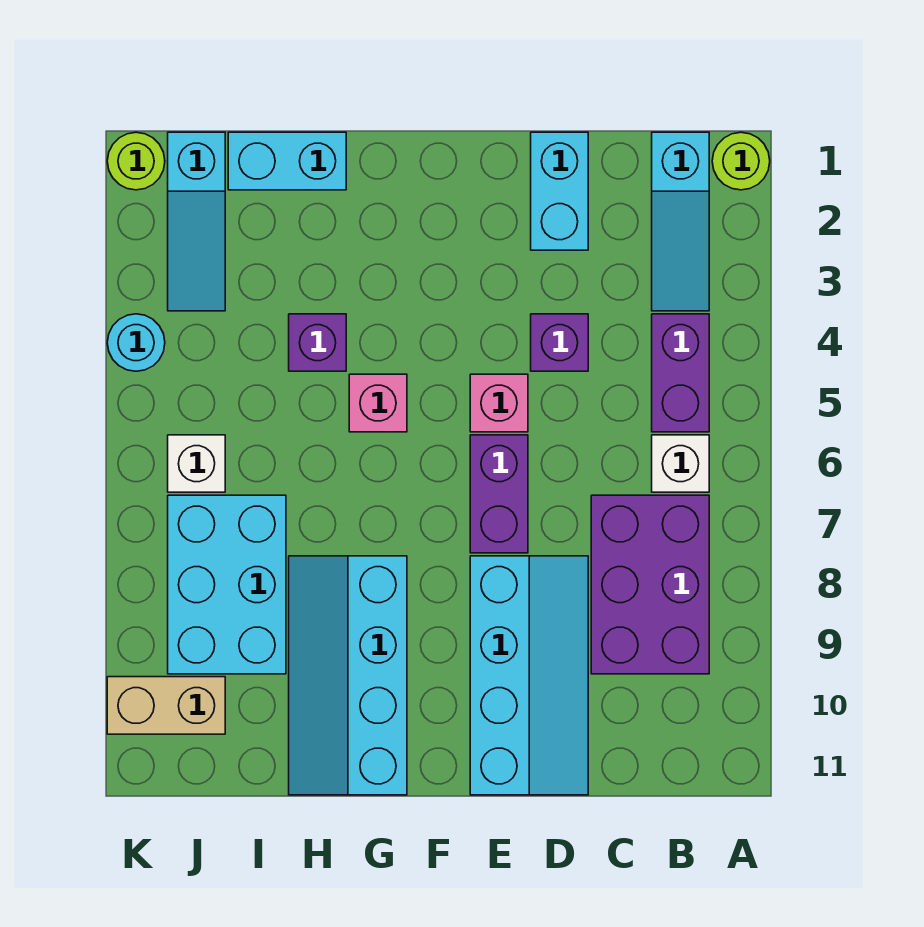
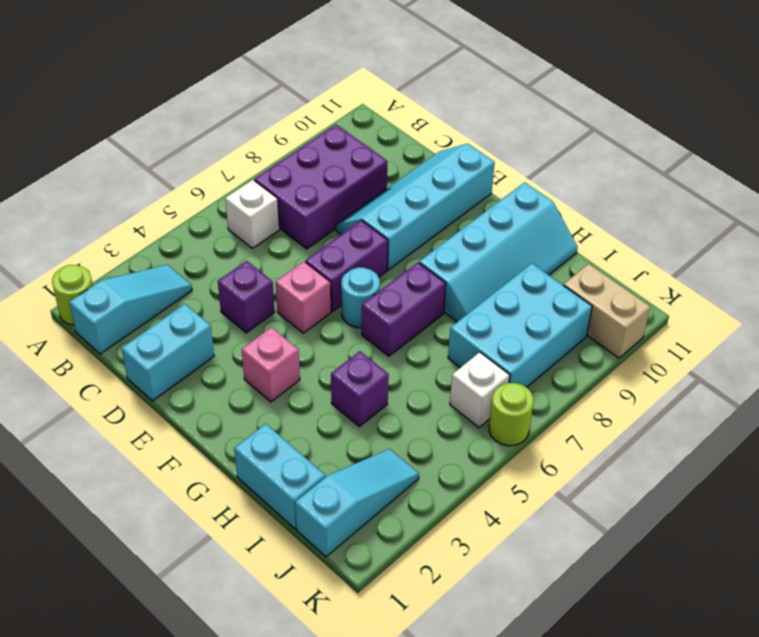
purple 1x2 brick [652,314,709,432] -> purple 1x2 brick moved to [362,262,446,356]
pink 1x1 brick [349,374,407,432] -> pink 1x1 brick moved to [242,327,300,402]
lime 1x1 round brick [107,132,165,190] -> lime 1x1 round brick moved to [489,383,534,446]
cyan 1x1 round brick [107,314,165,371] -> cyan 1x1 round brick moved to [341,267,380,328]

